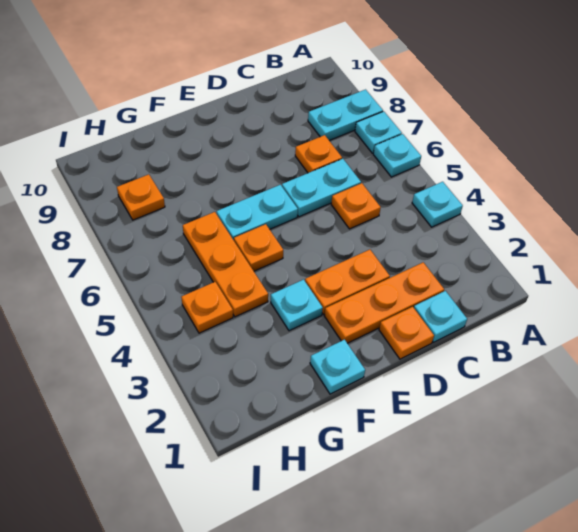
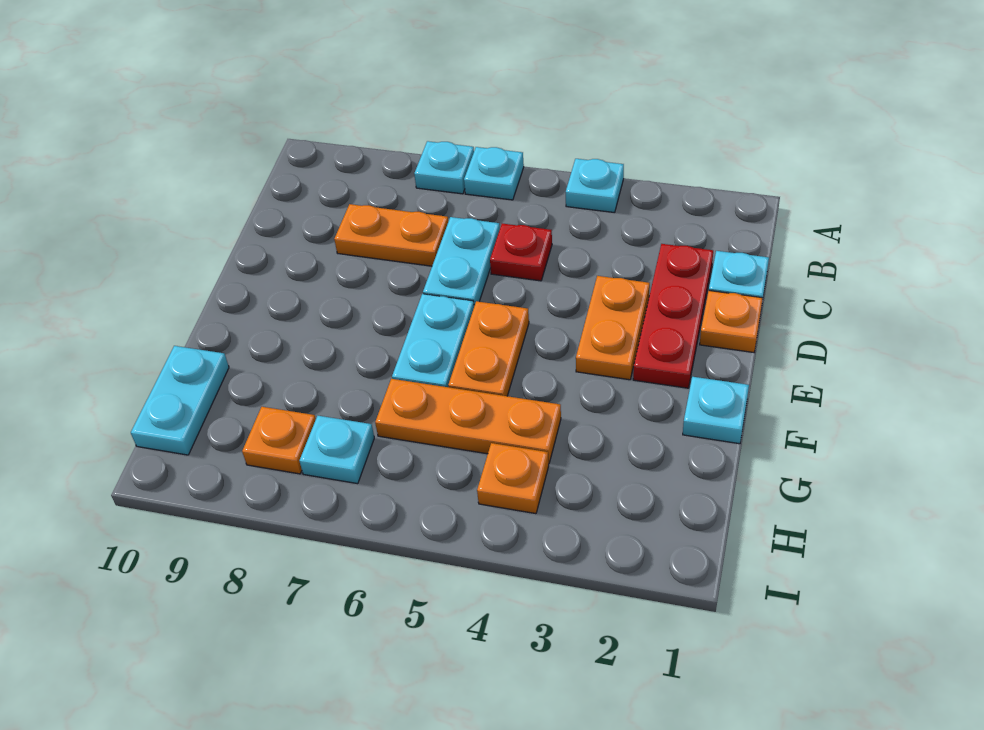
cyan 1x2 plate [308,90,383,141] -> cyan 1x2 plate moved to [131,346,229,455]
orange 1x3 plate [324,262,444,343] -> red 1x3 plate [633,244,713,388]
orange 1x1 plate [331,183,381,229] -> red 1x1 plate [490,224,552,281]
orange 1x1 plate [295,135,342,173] -> orange 1x2 plate [334,204,448,266]
cyan 1x1 plate [271,280,323,331] -> cyan 1x1 plate moved to [299,416,374,484]
orange 1x1 plate [234,224,283,271] -> orange 1x2 plate [448,301,529,396]

